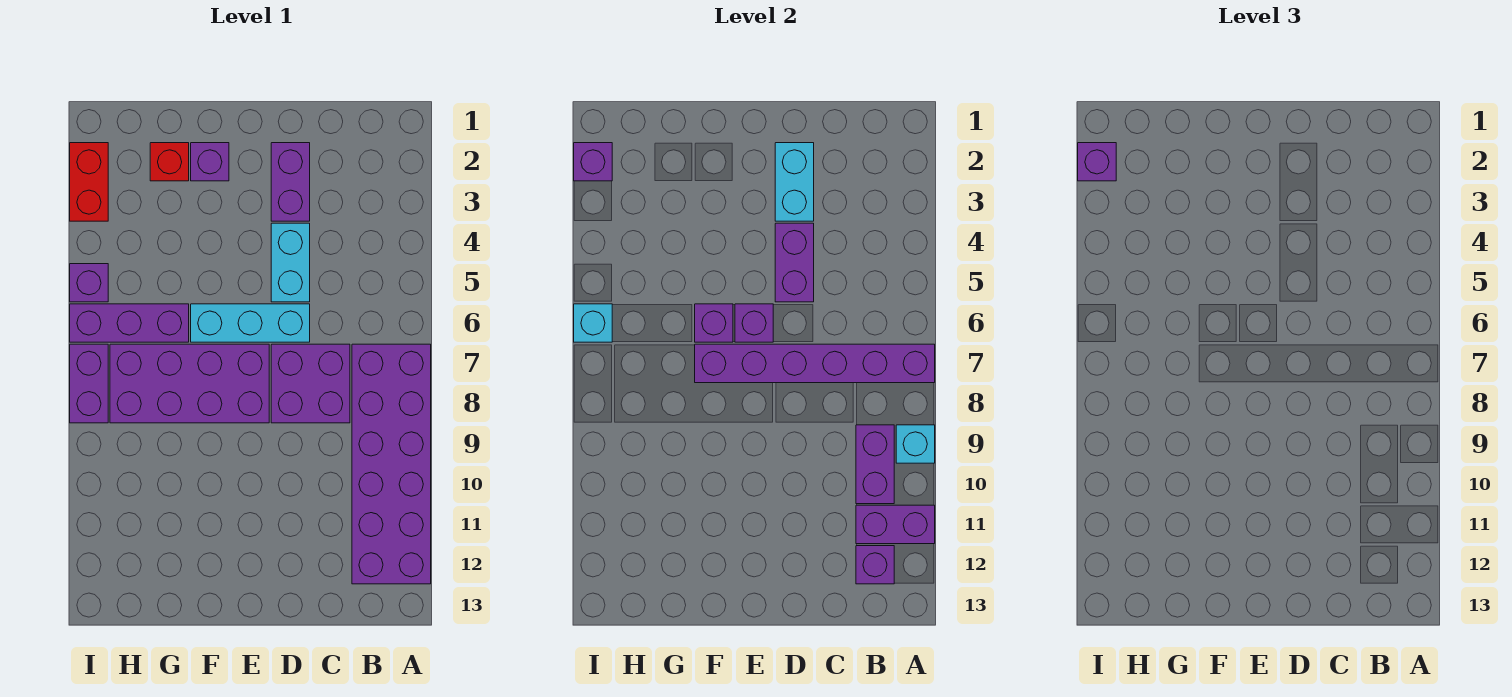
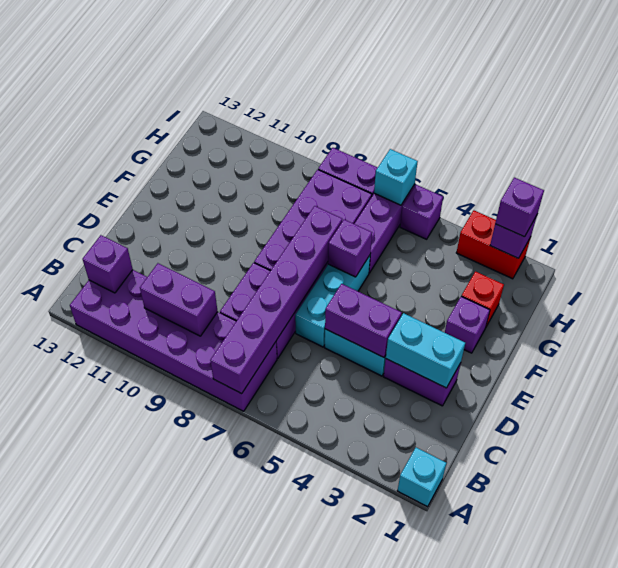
cyan 1x1 brick [896,425,935,463] -> cyan 1x1 brick moved to [398,448,446,507]
purple 1x2 brick [856,505,935,544] -> none
purple 1x1 brick [735,304,773,342] -> none

